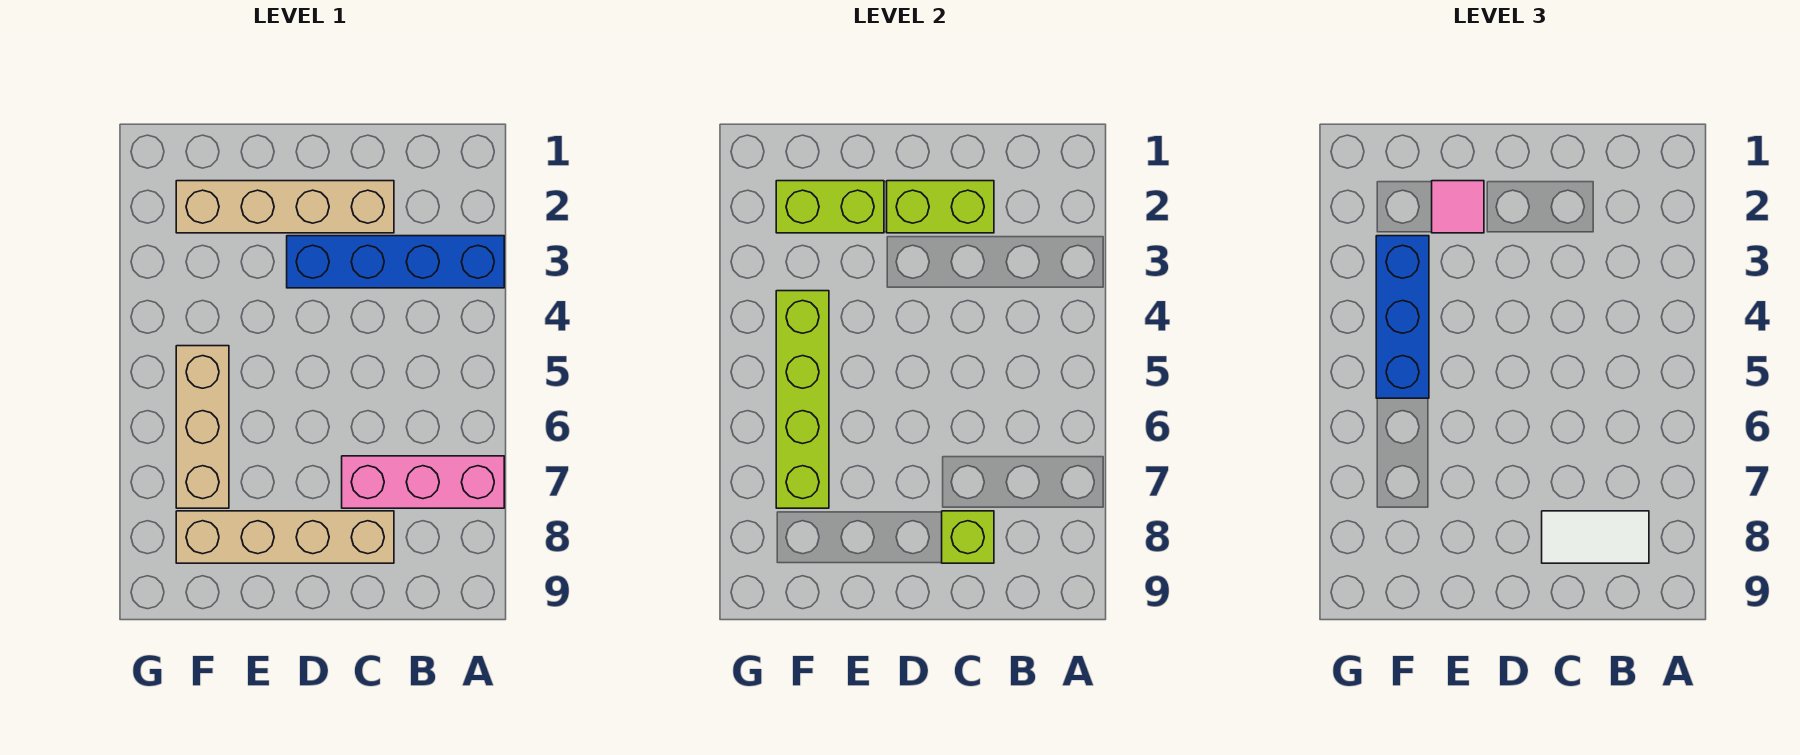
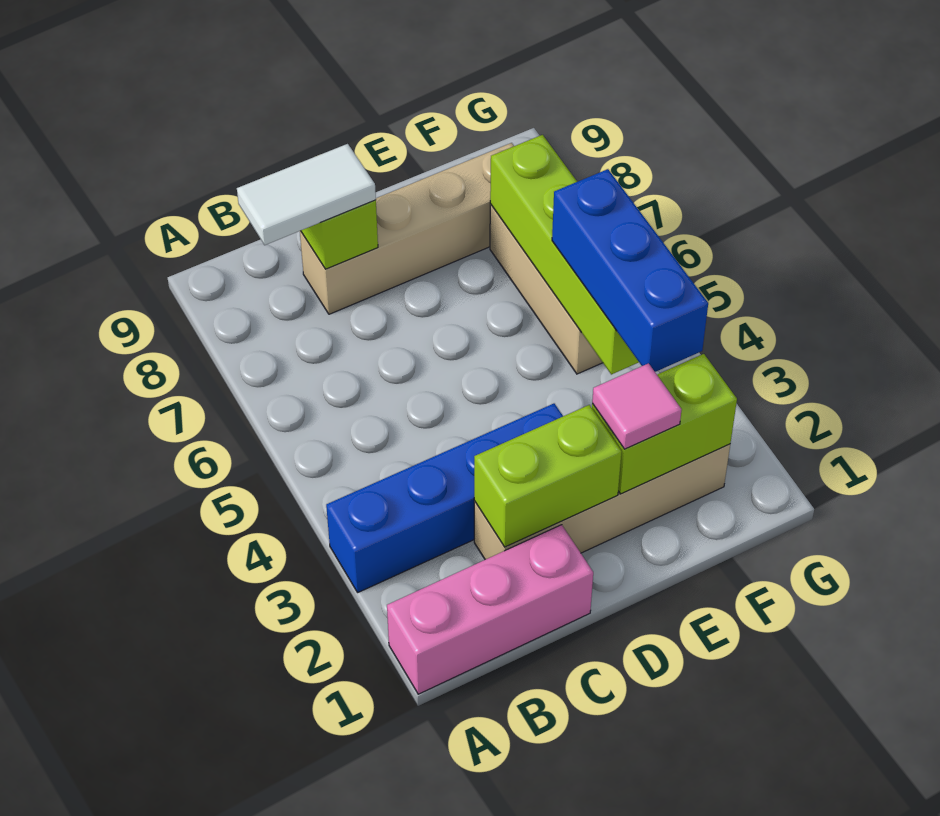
pink 1x3 brick [342,456,504,508] -> pink 1x3 brick moved to [387,525,593,694]

